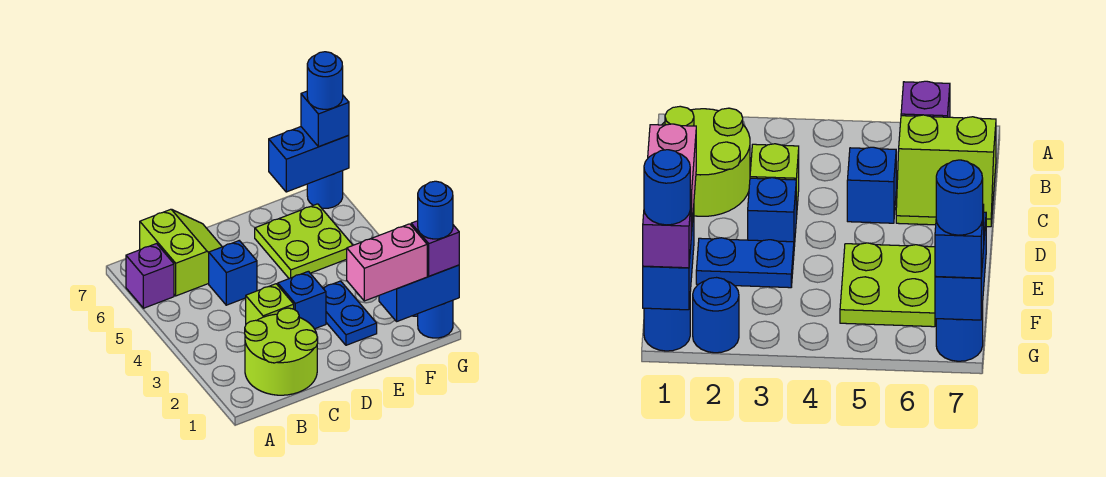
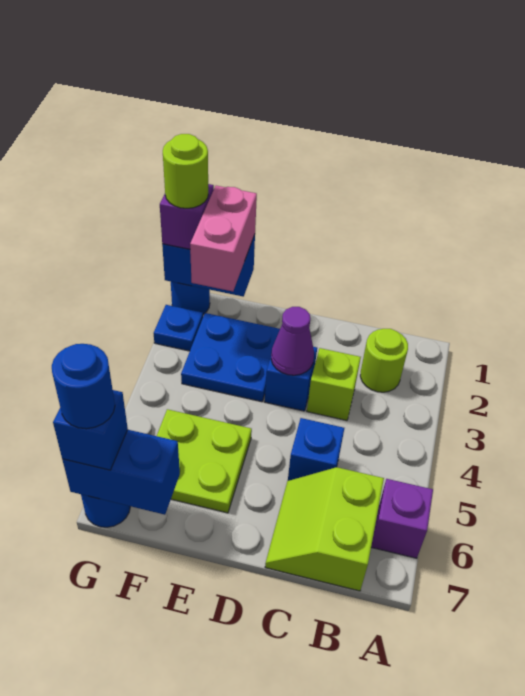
lime 2x2 round brick [245,308,318,395] -> lime 1x1 round brick [360,329,408,392]
none -> purple 1x1 cone [271,307,314,375]
pink 1x2 brick [347,224,427,301] -> pink 1x2 brick turned to [190,186,257,291]
blue 1x2 plate [323,281,377,345] -> blue 2x2 plate [181,313,280,402]
blue 1x1 round brick [418,181,453,239] -> lime 1x1 round brick [163,134,208,208]
blue 1x1 round brick [693,278,739,353] -> blue 1x1 plate [154,305,203,351]

